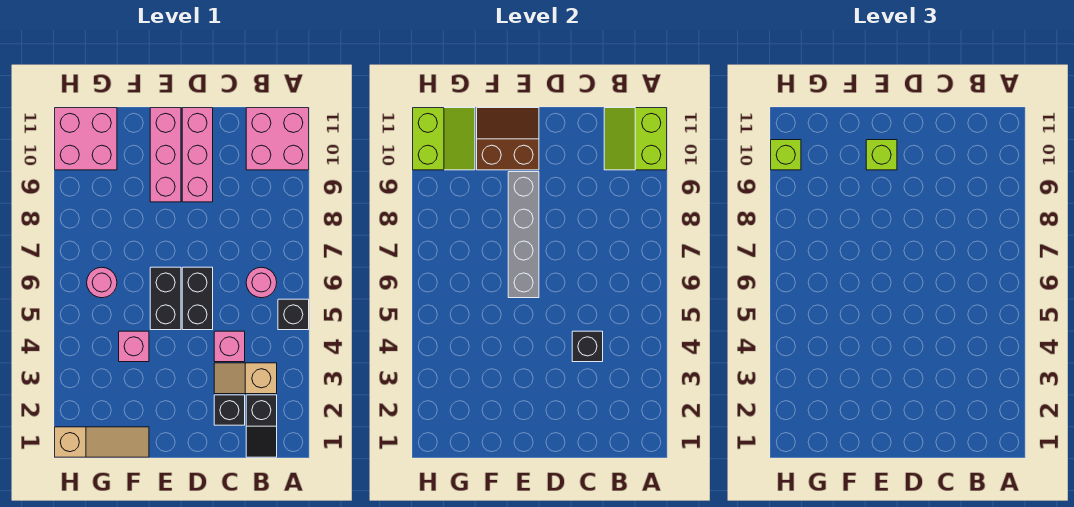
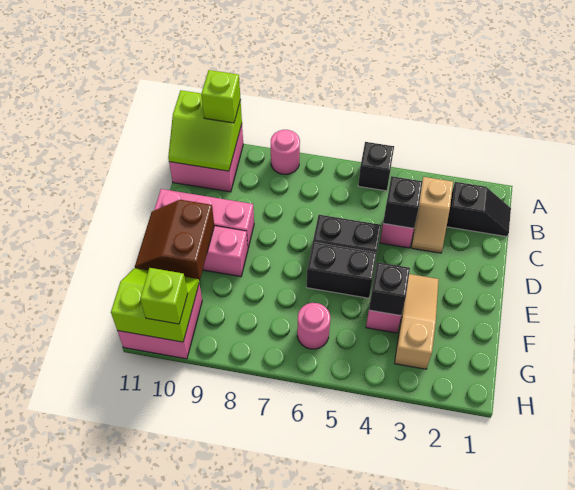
pink 1x1 round brick [246,267,277,298] -> pink 1x1 round brick moved to [271,130,300,174]
black 1x1 brick [214,395,245,425] -> black 1x1 brick moved to [369,262,410,316]
grey 1x4 brick [508,172,539,298] -> none
lime 1x1 brick [866,140,897,170] -> lime 1x1 brick moved to [201,70,241,123]
tan 1x3 slope [55,427,149,457] -> tan 1x3 slope moved to [395,274,439,369]

